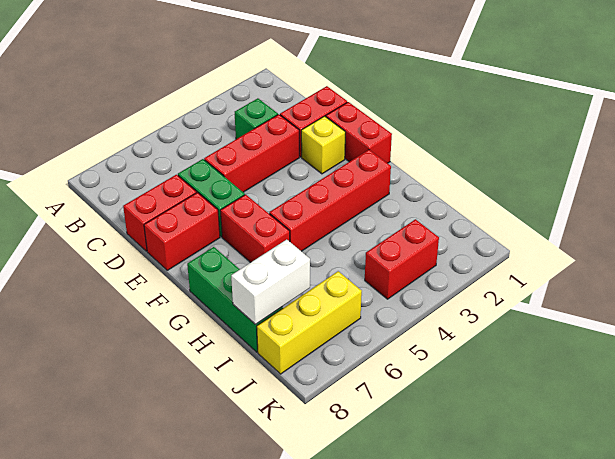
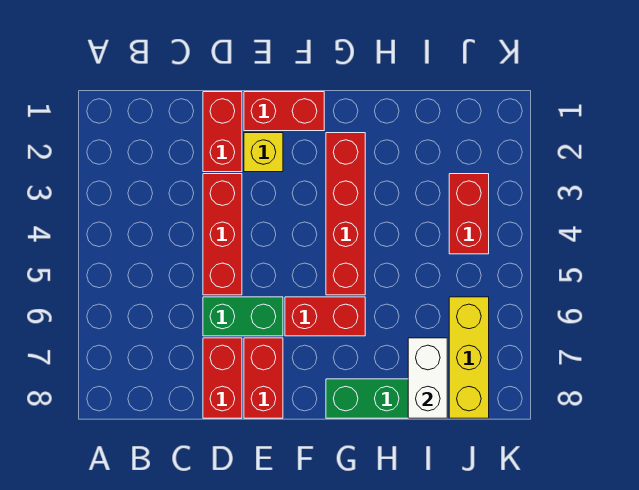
green 1x1 brick [235,98,278,139] -> none

